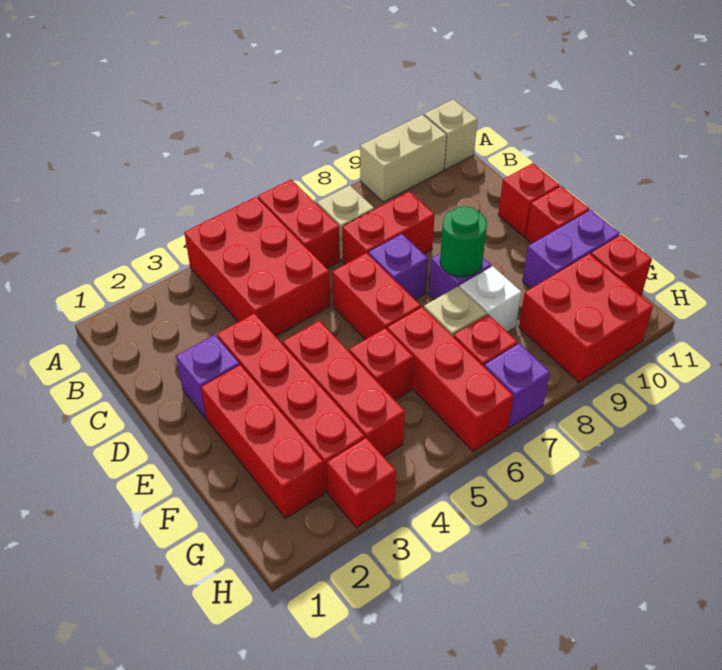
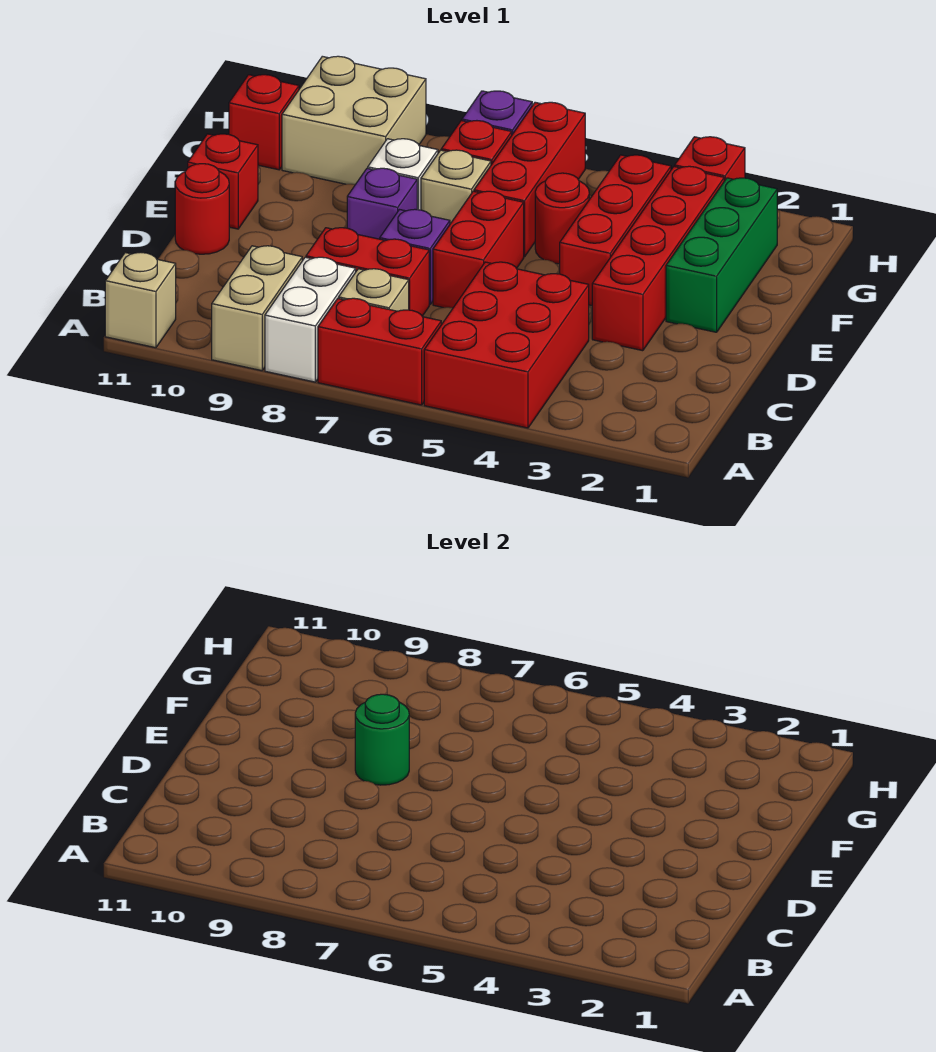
red 1x2 brick [258,180,340,268] -> red 1x2 brick turned to [318,298,441,405]
none -> white 1x2 brick [265,257,356,382]
tan 1x2 brick [360,115,447,202] -> tan 1x2 brick turned to [212,246,302,371]
purple 1x1 brick [176,335,239,419] -> none
red 1x1 brick [498,163,560,237] -> red 1x1 round brick [175,164,229,254]
red 1x3 brick [201,365,325,518] -> green 1x3 brick [666,178,777,332]
red 1x1 brick [349,328,413,400] -> red 1x1 round brick [535,173,589,264]
purple 1x2 brick [522,210,620,289] -> none
red 2x2 brick [519,254,653,382] -> tan 2x2 brick [282,56,426,185]

